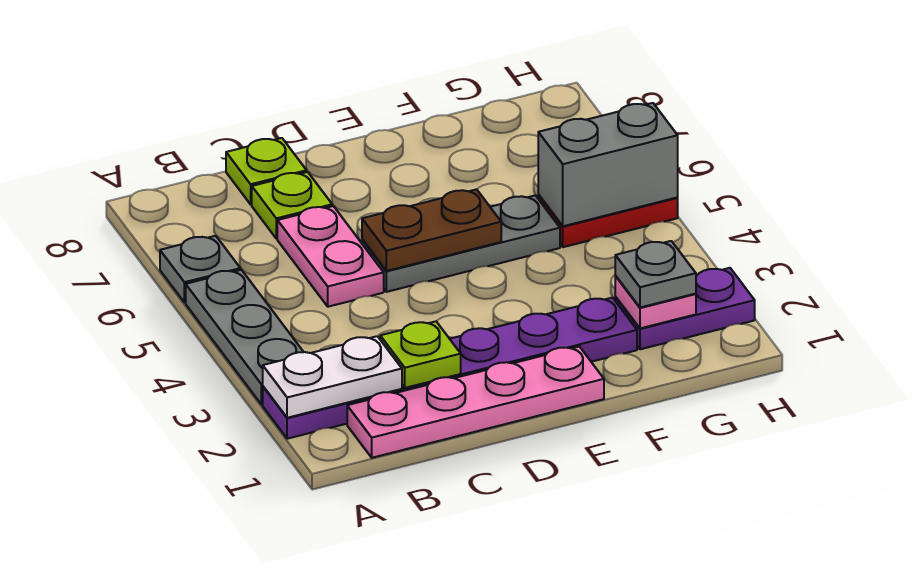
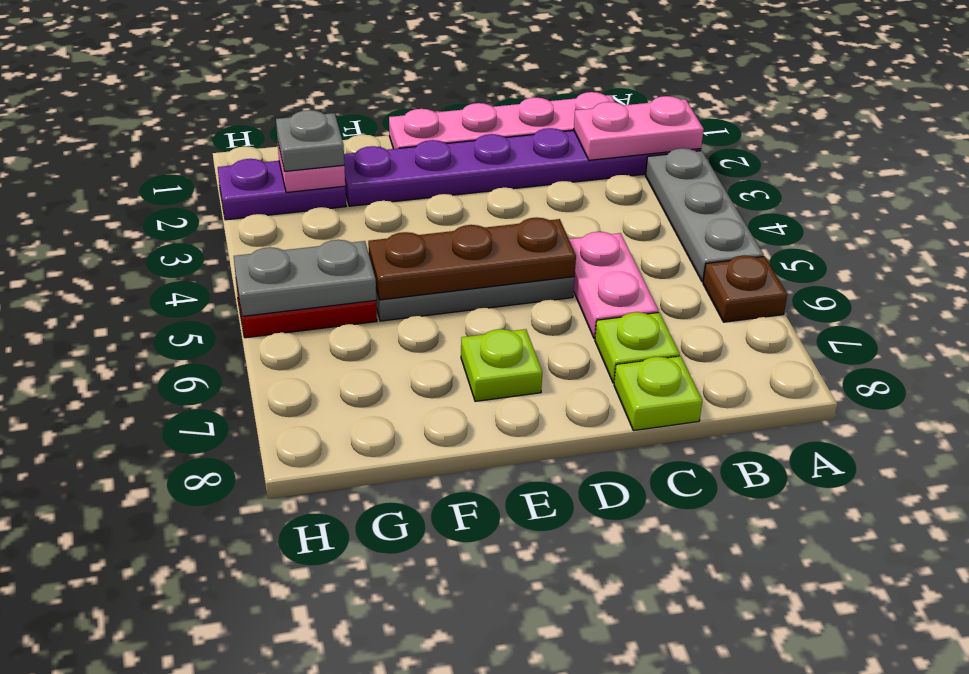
white 1x2 plate [263,336,402,418] -> pink 1x2 plate [574,96,704,160]
grey 1x1 plate [160,236,240,302] -> brown 1x1 plate [703,255,787,322]
lime 1x1 plate [380,321,461,388] -> lime 1x1 plate moved to [461,329,542,401]
brown 1x2 plate [362,189,501,271] -> brown 1x3 plate [368,217,576,300]
grey 1x2 brick [538,103,678,226] -> grey 1x2 plate [234,240,376,316]

